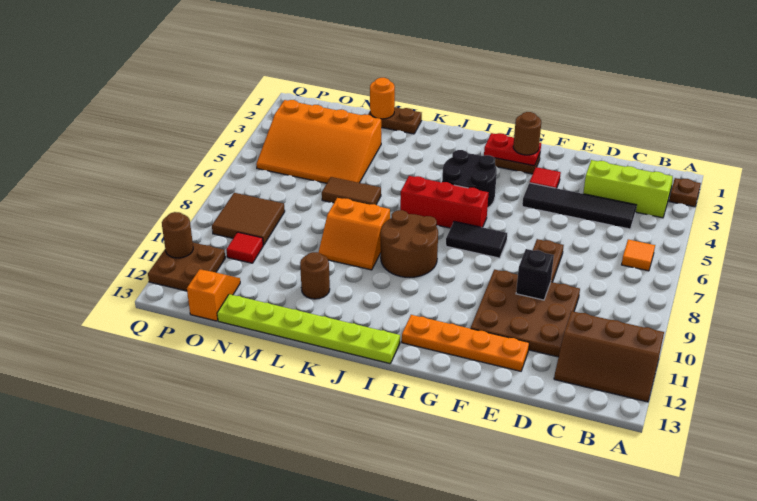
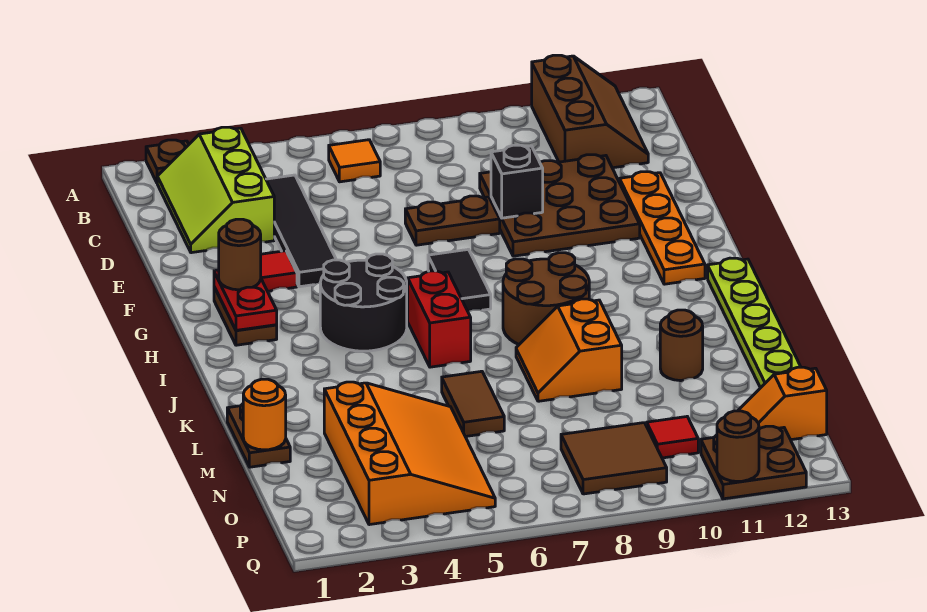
red 1x3 brick [400,176,488,228] -> red 1x2 brick [408,271,471,367]
orange 2x2 slope [318,198,390,270] -> orange 2x2 slope turned to [516,299,622,401]

